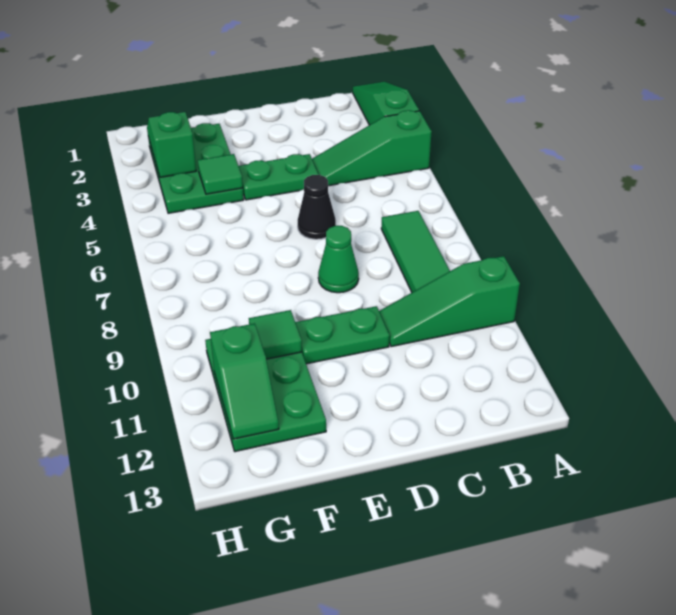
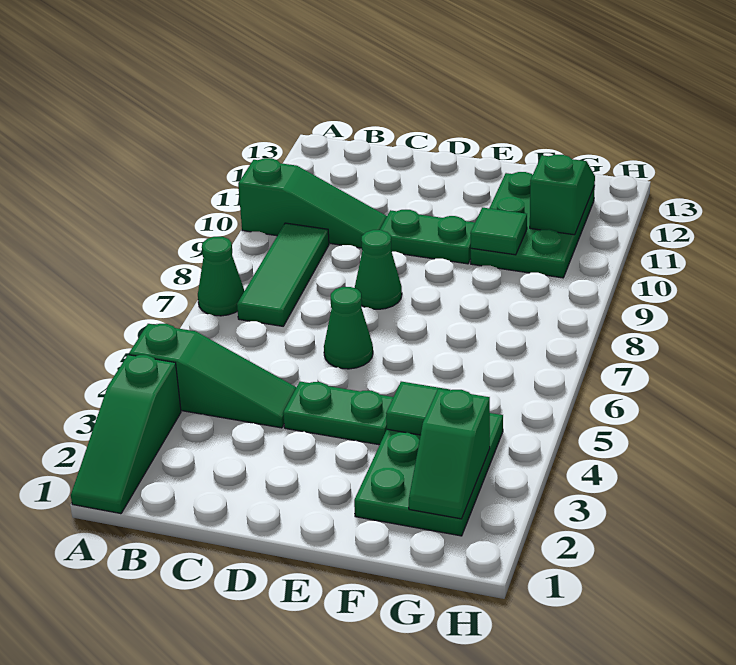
none -> green 1x1 cone [198,237,244,316]
black 1x1 cone [298,175,336,239] -> green 1x1 cone [324,287,373,369]

